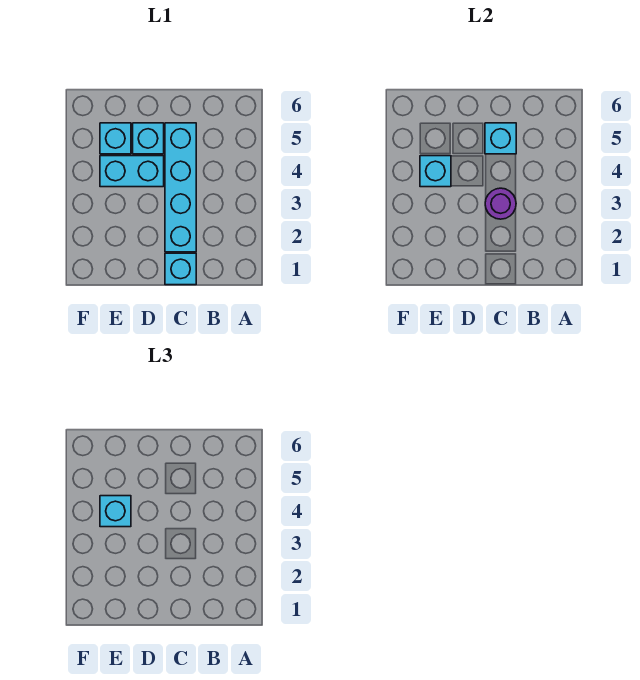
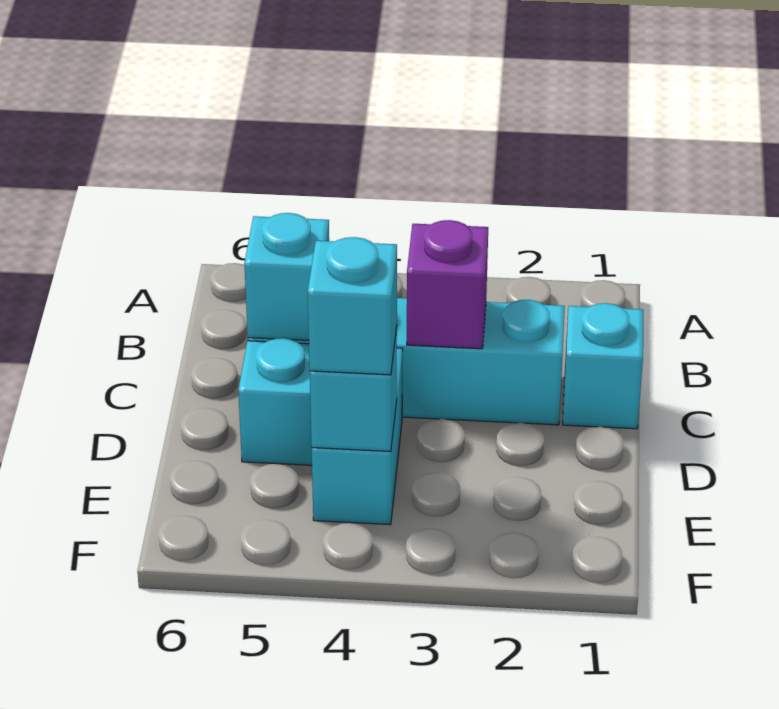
purple 1x1 round brick [485,188,516,219] -> purple 1x1 brick [407,220,488,349]
cyan 1x1 brick [100,123,131,154] -> none

